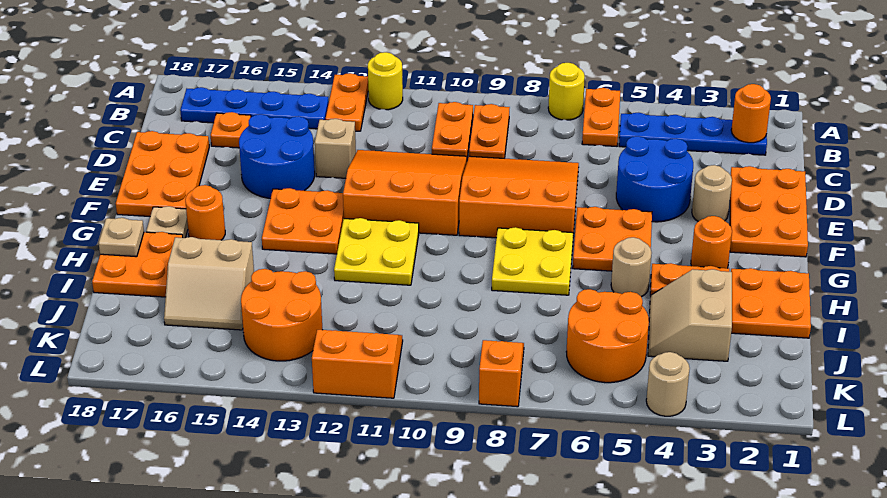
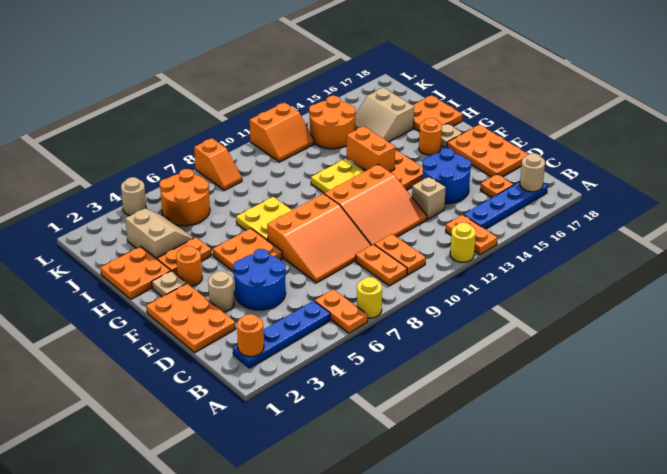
none -> orange 1x2 brick [347,126,395,172]
tan 1x1 round brick [611,237,652,297] -> tan 1x1 round brick moved to [520,153,545,192]
tan 1x1 plate [99,218,144,257] -> tan 1x1 plate moved to [152,271,186,297]
tan 2x2 slope [164,237,254,330] -> tan 2x2 slope turned to [355,88,414,142]

